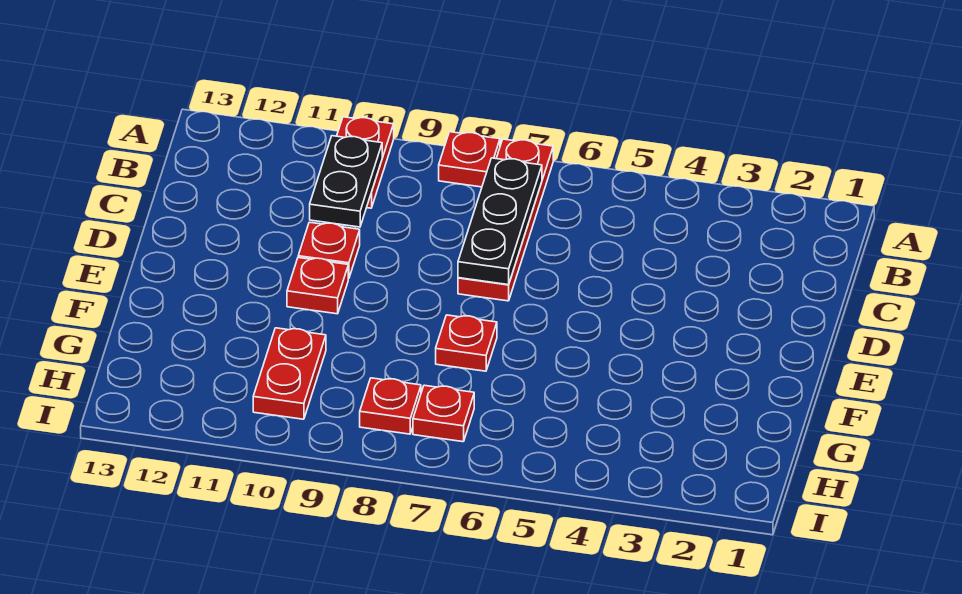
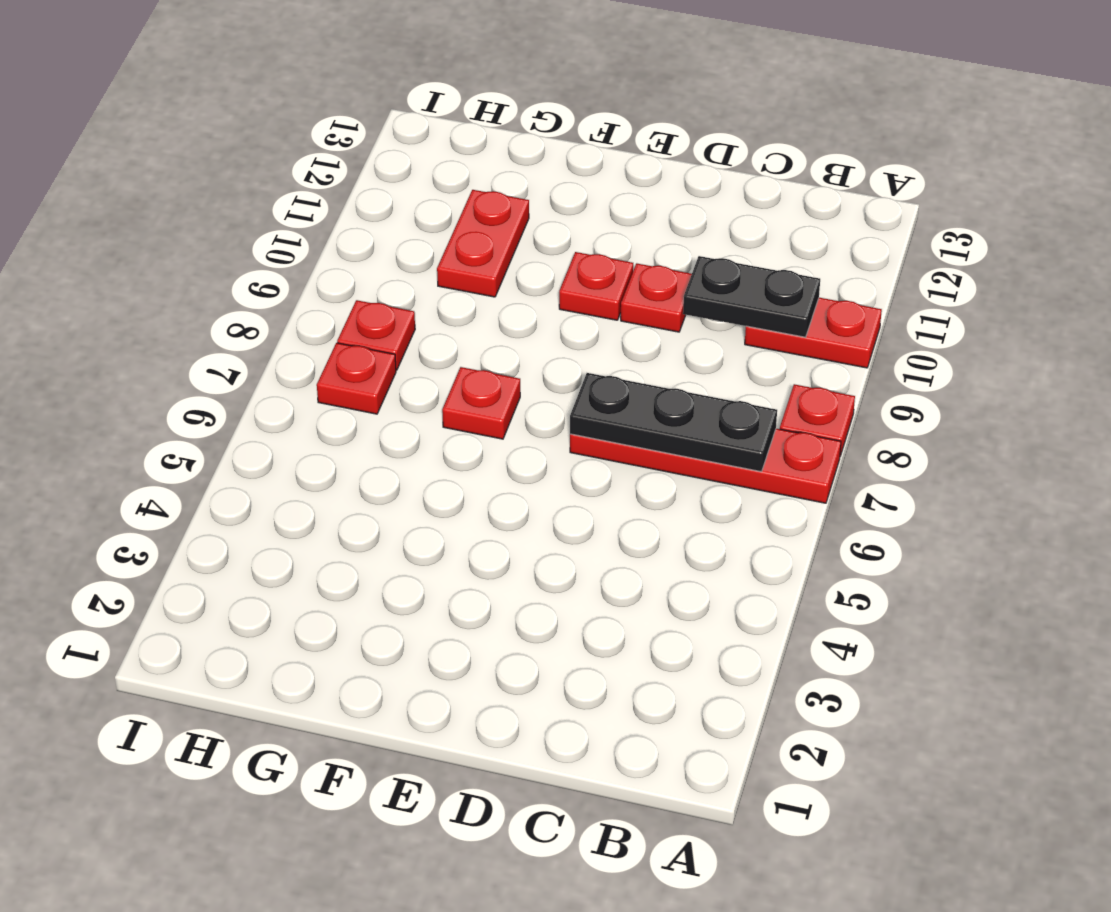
red 1x2 plate [253,328,326,419] -> red 1x2 plate turned to [437,190,529,297]

